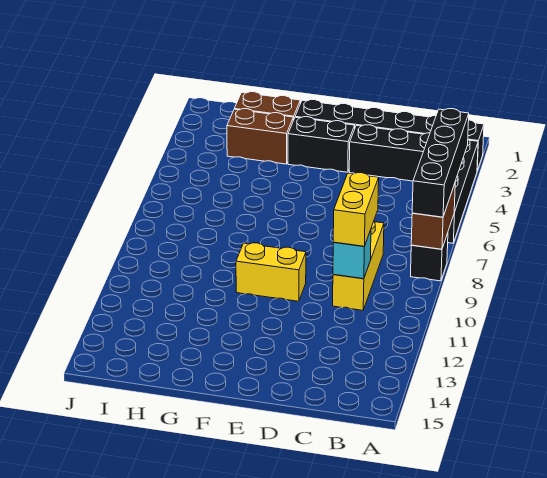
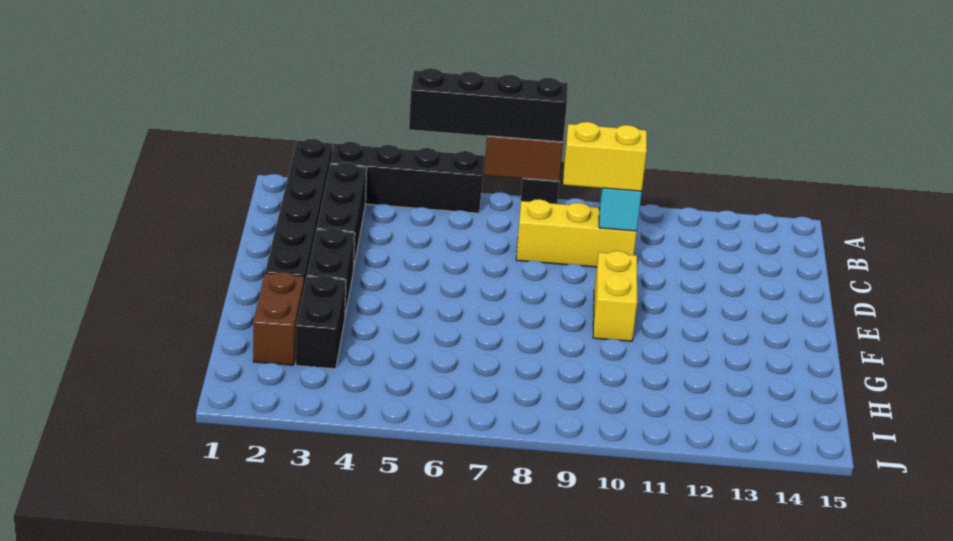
brown 1x2 brick [227,109,293,164] -> black 1x2 brick [296,275,346,369]

